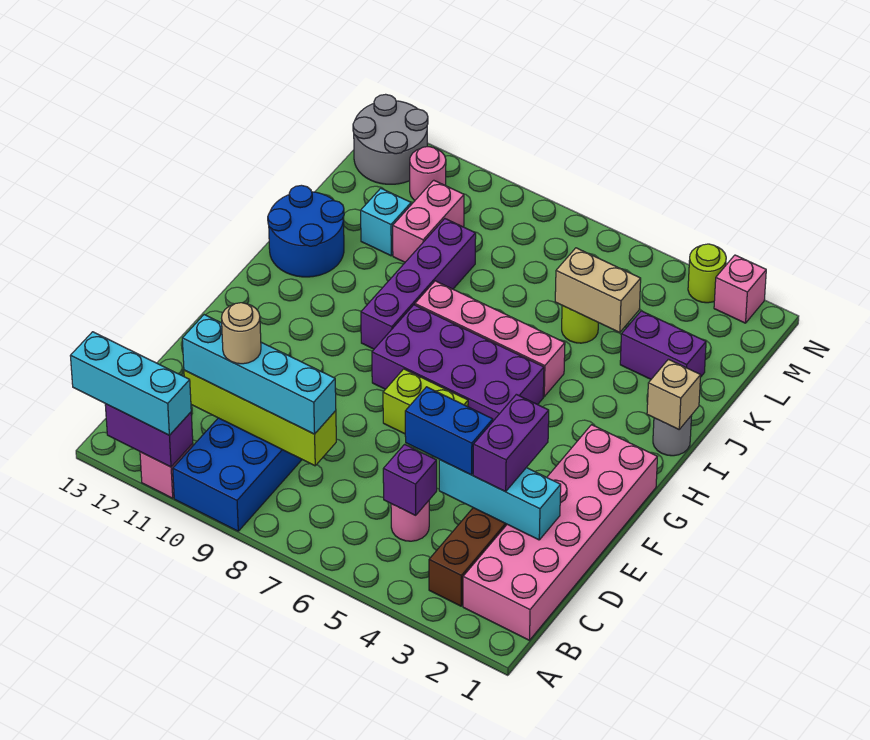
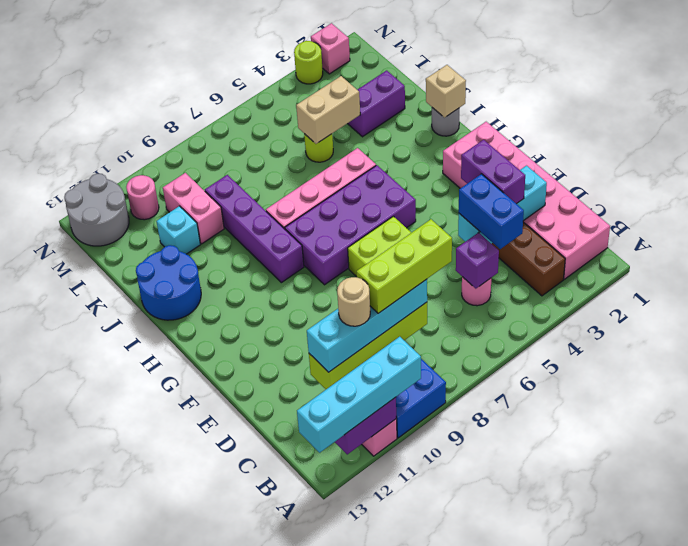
cyan 1x3 brick [70,332,191,435] -> cyan 1x4 brick [297,337,421,453]
none -> lime 1x3 brick [357,219,452,313]
blue 1x2 brick [405,387,493,475] -> blue 1x2 brick turned to [459,174,524,249]

